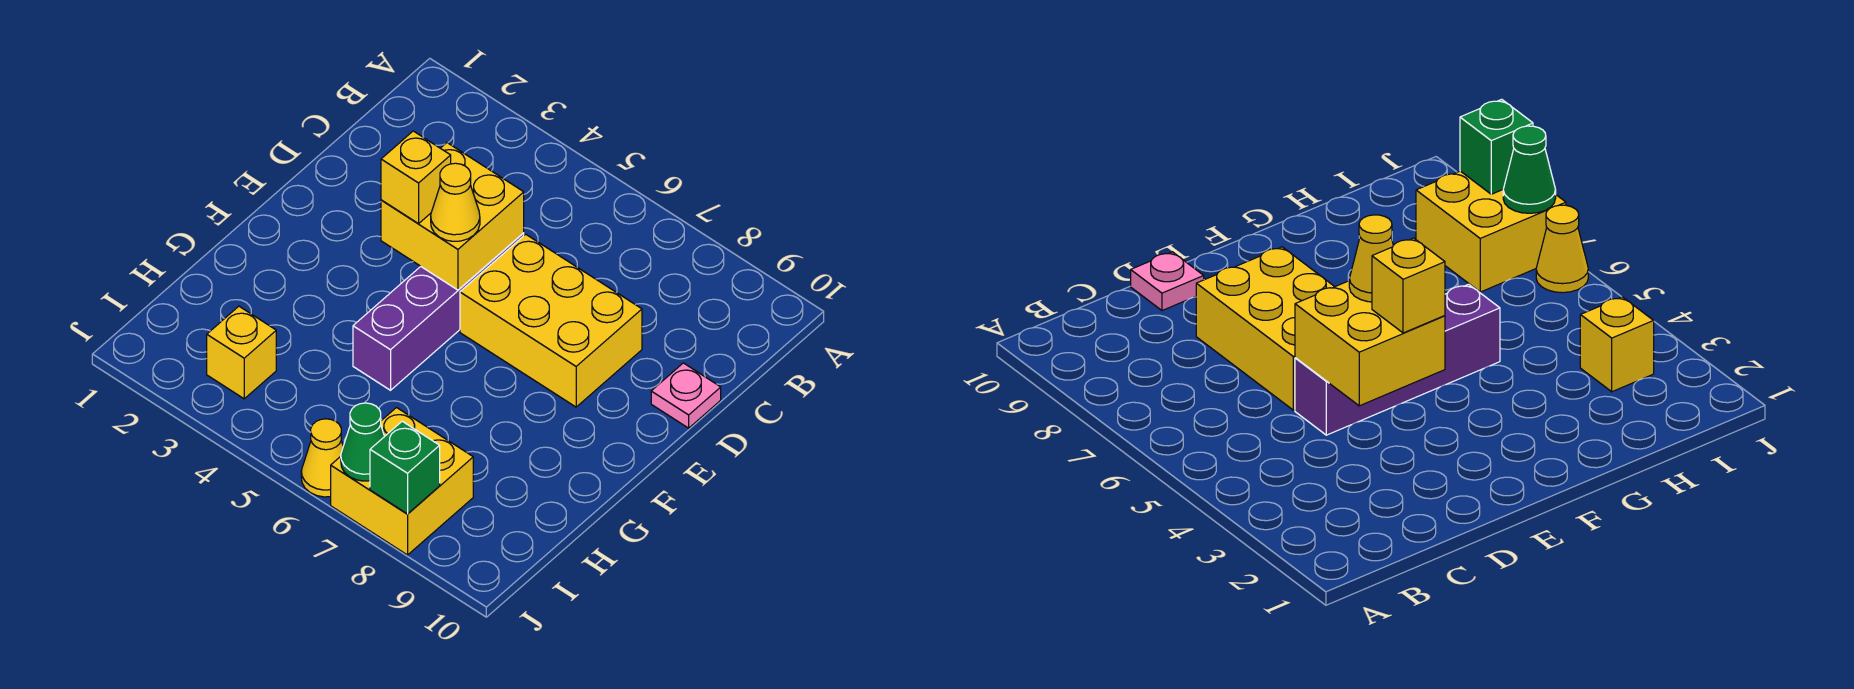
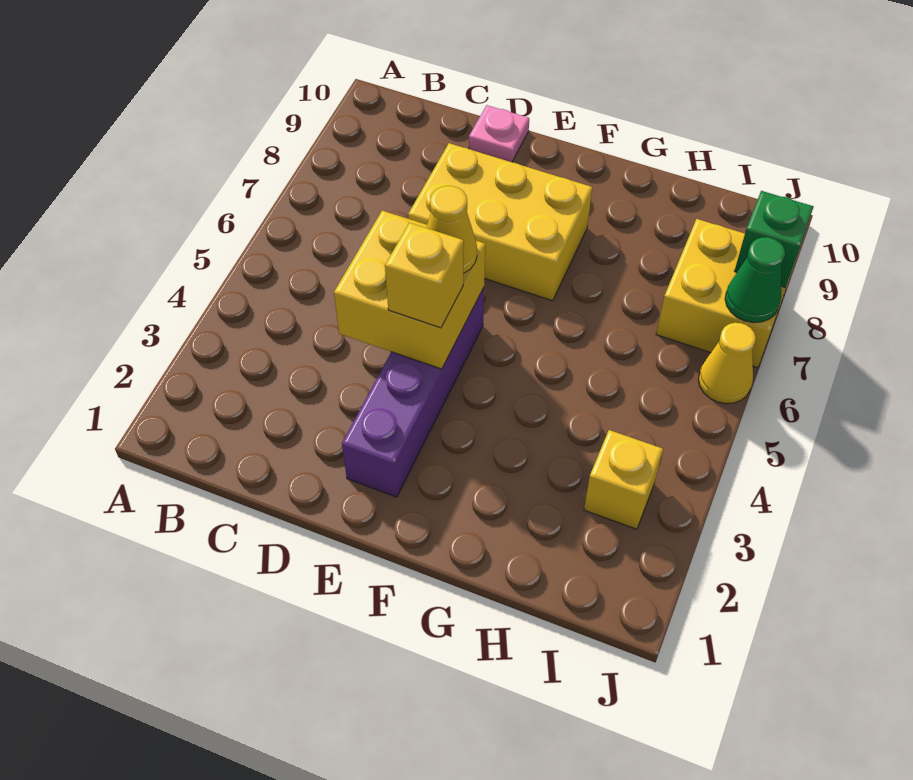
purple 1x4 brick [353,233,524,390] -> purple 1x4 brick turned to [342,288,484,497]
yellow 2x3 brick [460,234,642,407] -> yellow 2x3 brick turned to [408,143,592,301]

